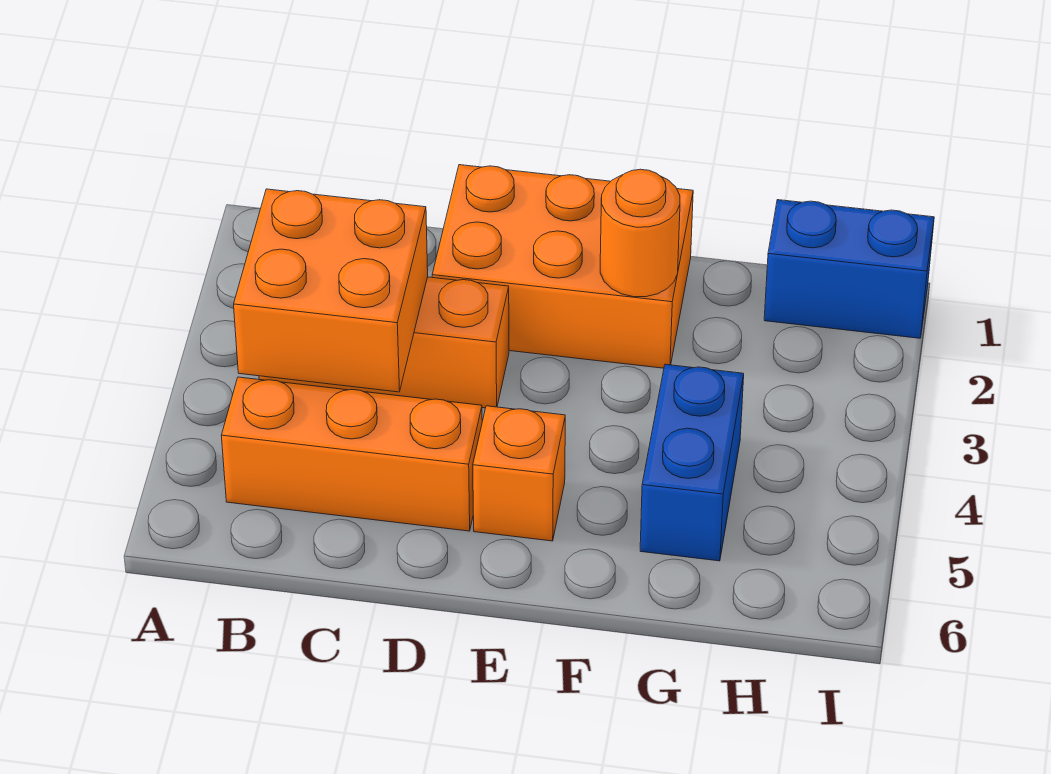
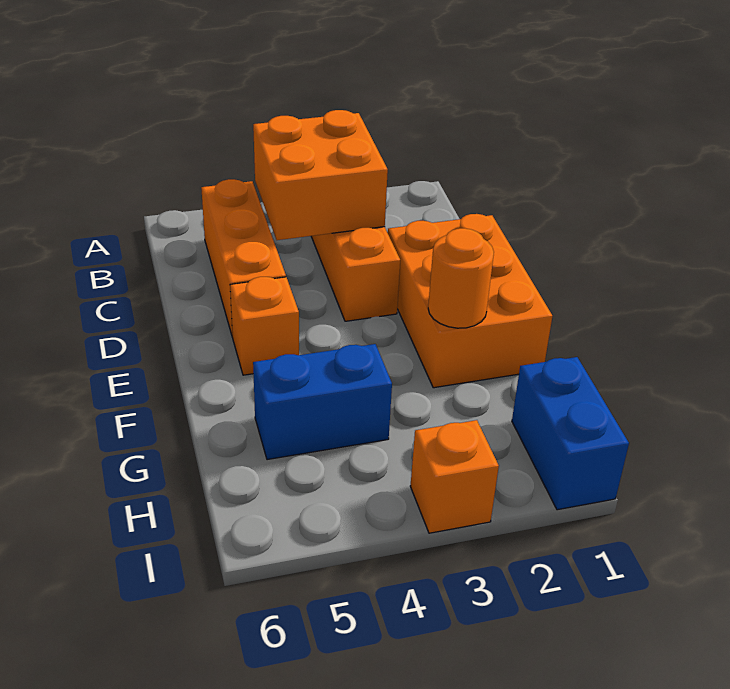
none -> orange 1x1 brick [410,420,499,533]

